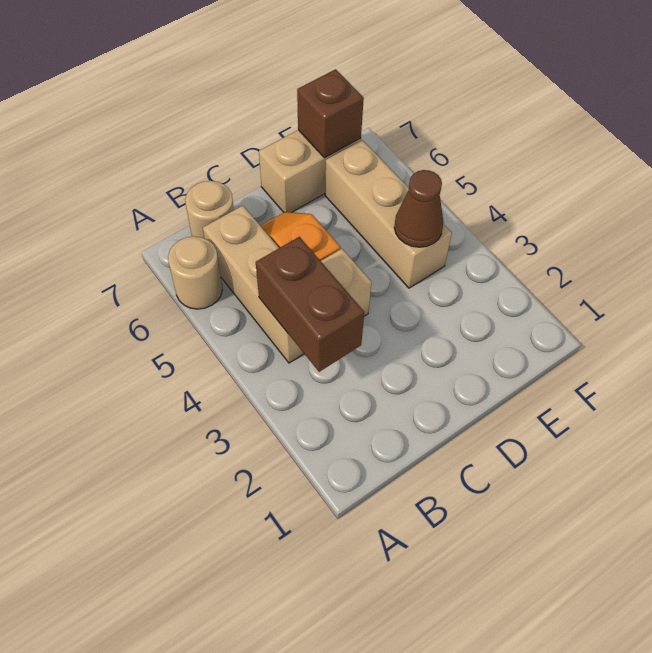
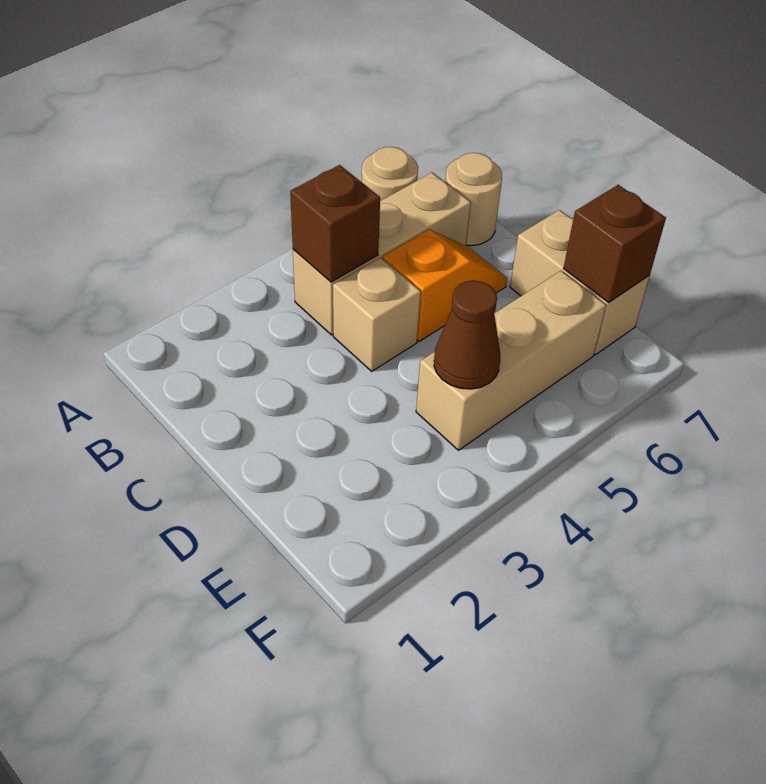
brown 1x2 brick [256,237,364,372] -> brown 1x1 brick [290,165,380,282]

